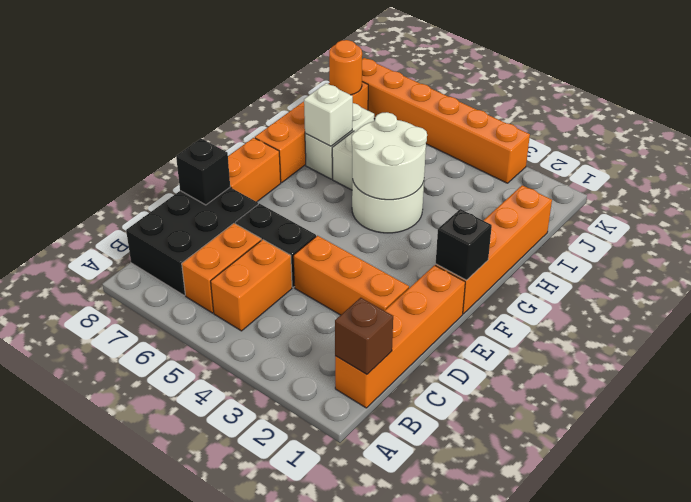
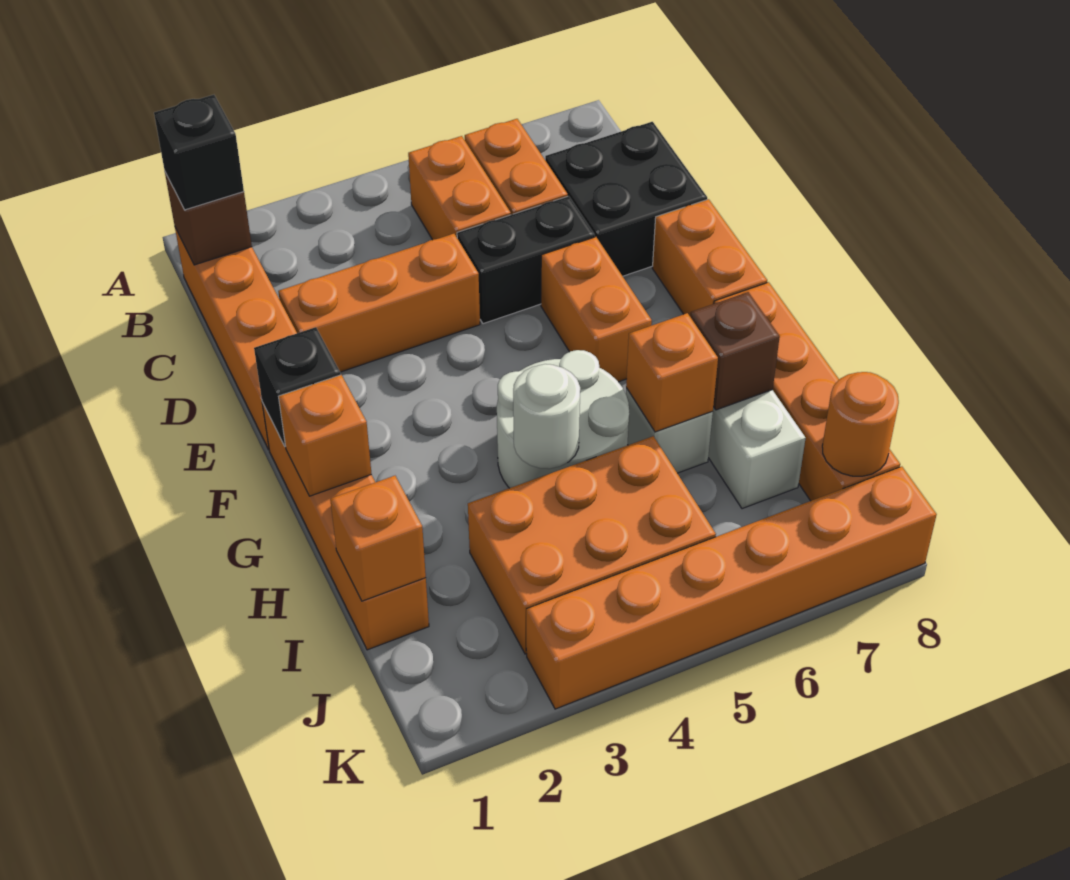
black 2x3 brick [126,187,258,295] -> black 2x2 brick [545,122,707,276]
black 1x1 brick [176,138,230,205] -> black 1x1 brick moved to [154,95,244,210]
none -> orange 1x2 brick [541,237,652,382]
none -> orange 1x1 brick [278,375,371,496]
white 2x2 round brick [351,112,427,200] -> white 1x1 round brick [513,364,580,469]
none -> orange 1x1 brick [626,313,718,432]
white 1x1 brick [304,83,353,146] -> brown 1x1 brick [690,292,780,410]
none -> orange 1x1 brick [330,476,426,601]
none -> orange 2x3 brick [468,436,716,654]

